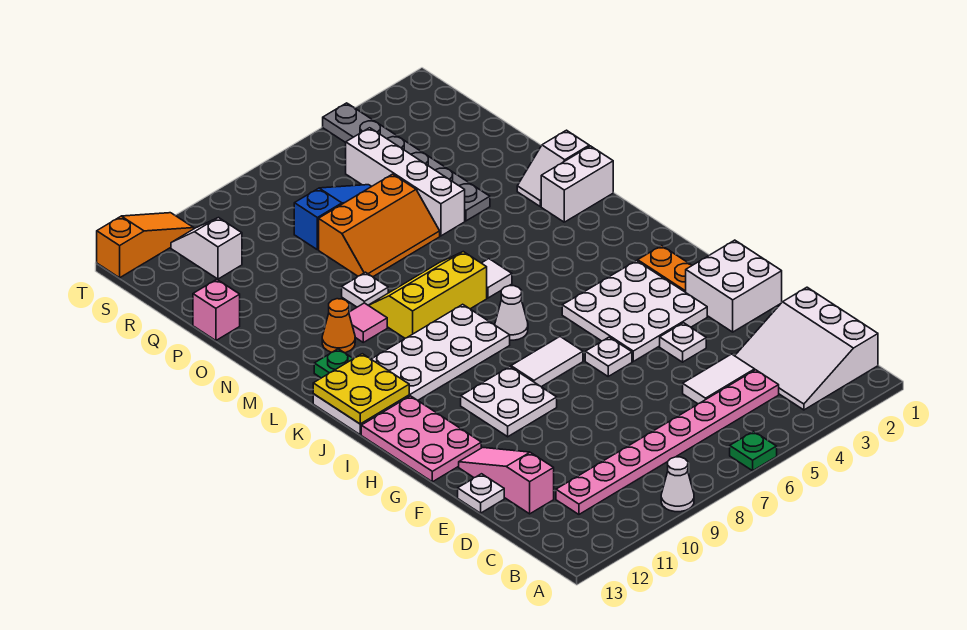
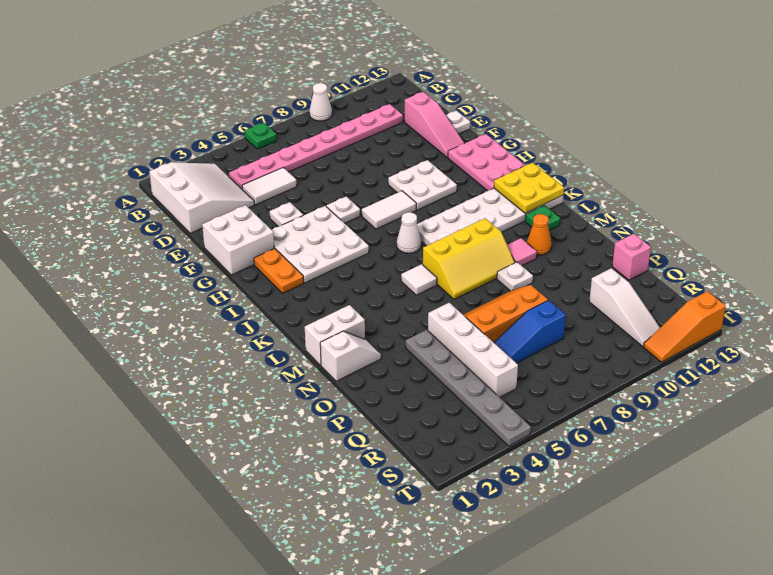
white 1x2 slope [171,218,242,279] -> white 1x3 slope [589,268,660,346]

